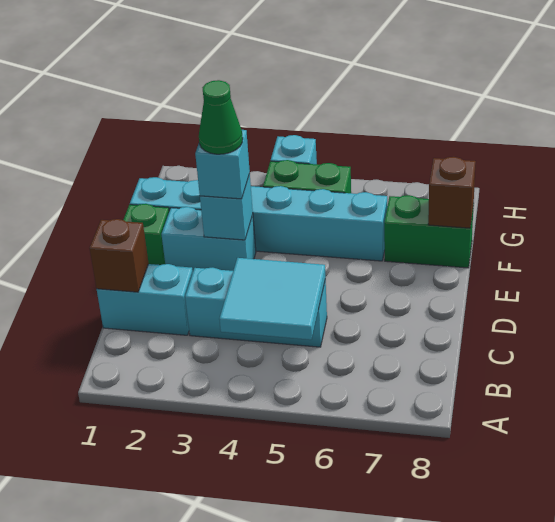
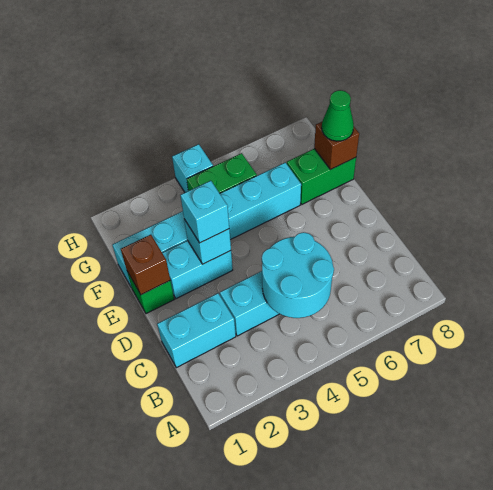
cyan 2x2 tile [219,258,326,340] -> cyan 2x2 round brick [262,232,334,318]
brown 1x1 brick [90,219,149,292] -> brown 1x1 brick moved to [121,235,170,295]
green 1x1 cone [199,80,243,154] -> green 1x1 cone moved to [322,90,354,141]

